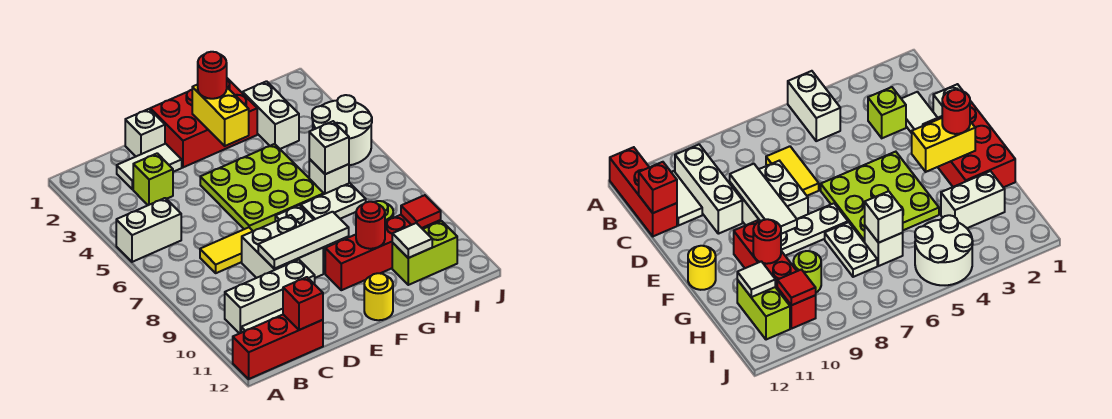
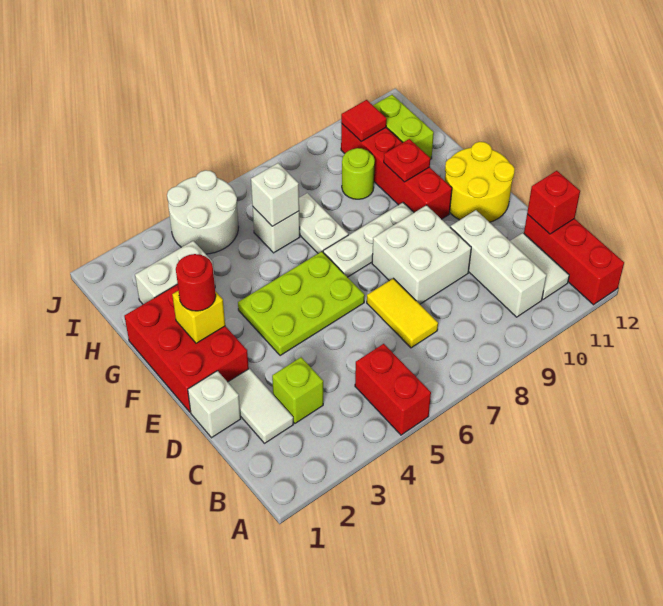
white 1x2 brick [116,198,181,262] -> red 1x2 brick [355,344,431,435]
white 1x3 tile [258,212,349,269] -> none
lime 3x3 plate [200,144,324,231] -> lime 2x3 plate [238,252,365,356]
yellow 1x2 brick [192,84,249,146] -> yellow 1x1 brick [172,291,225,343]
yellow 1x1 round brick [364,273,393,320] -> yellow 2x2 round brick [445,142,515,222]
red 1x1 round brick [356,202,385,249] -> red 1x1 plate [384,139,430,182]
white 1x1 tile [392,223,432,258] -> none

